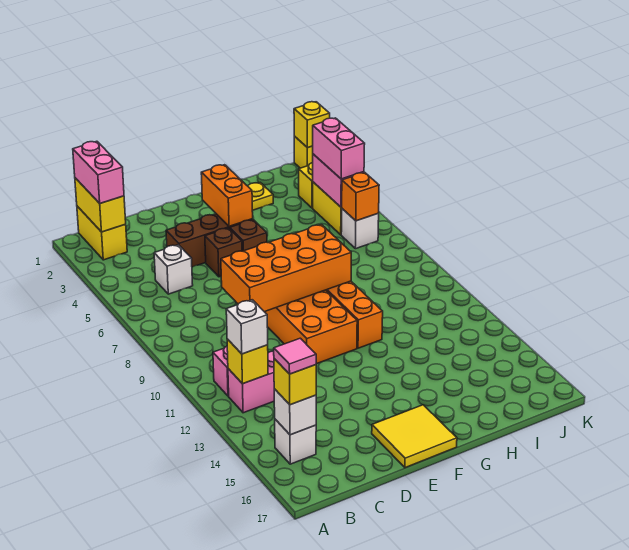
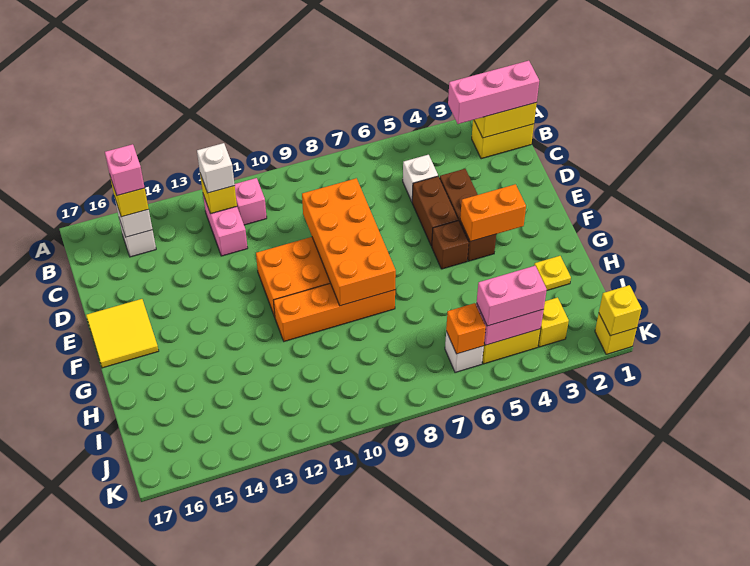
pink 1x2 brick [73,141,124,203] -> pink 1x3 brick [448,61,539,124]
pink 1x1 tile [274,338,316,374] -> pink 1x1 brick [105,144,145,196]
brown 1x1 brick [205,228,242,277] -> brown 1x2 brick [412,176,458,246]

